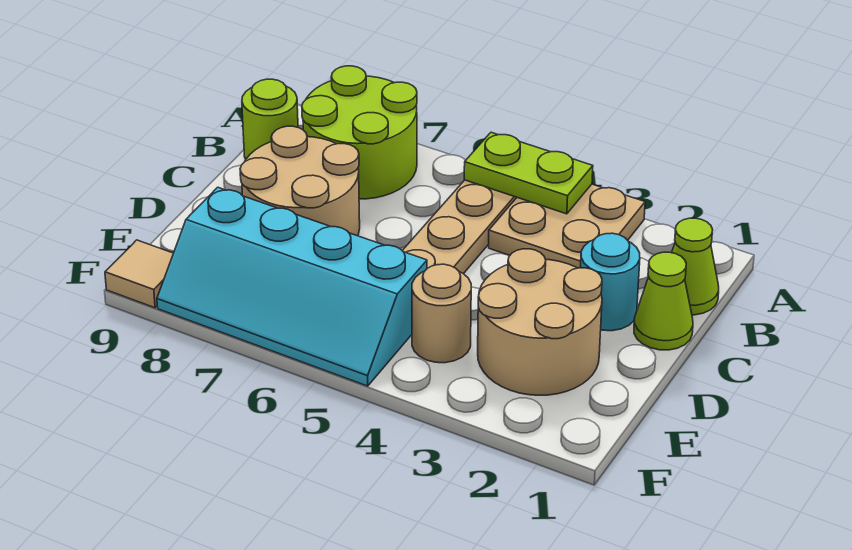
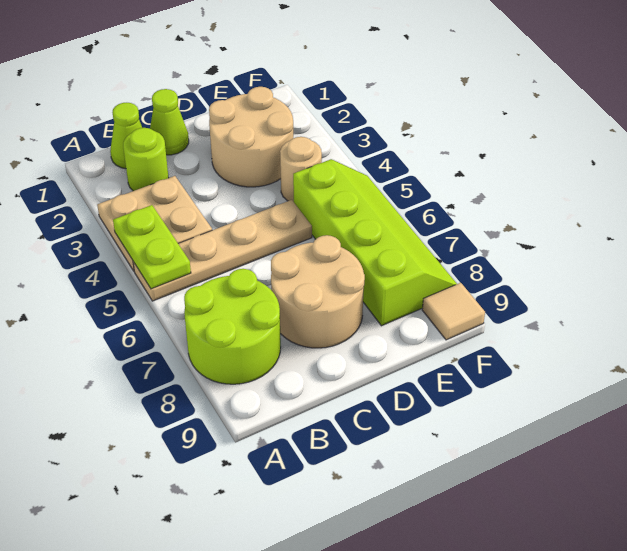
lime 1x1 round brick [242,79,298,159] -> lime 1x1 round brick moved to [123,128,169,191]
cyan 1x1 round brick [580,233,640,331] -> none
cyan 2x4 slope [157,187,427,386] -> lime 2x4 slope [293,159,457,326]

